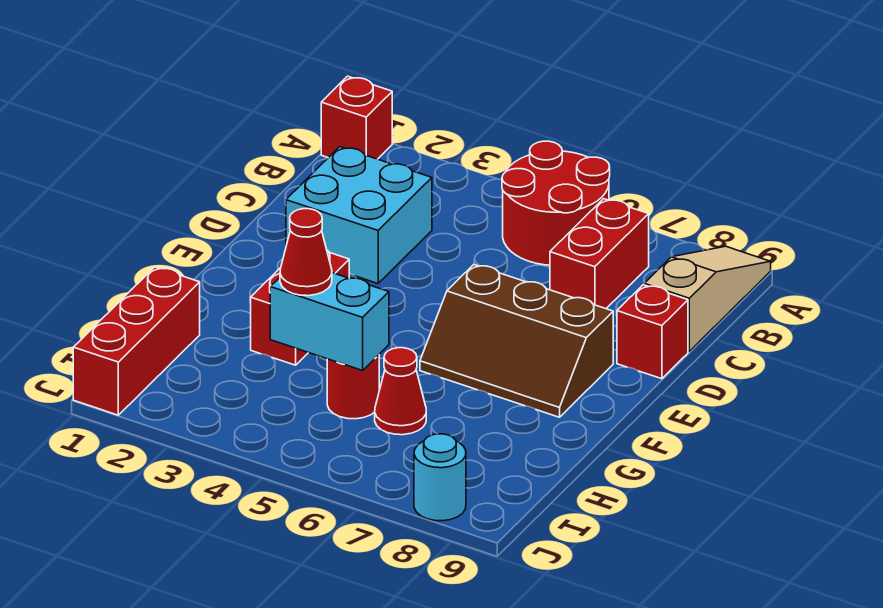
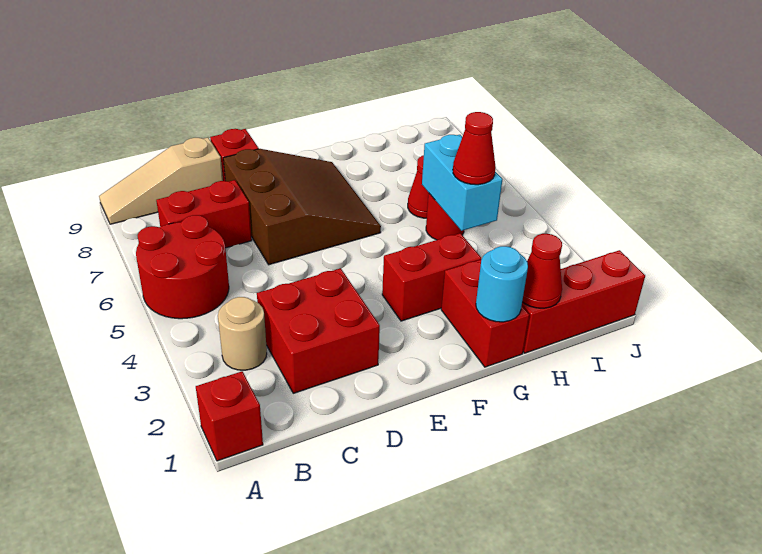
none -> tan 1x1 round brick [218,297,267,370]
cyan 2x2 brick [286,147,432,284] -> red 2x2 brick [257,268,380,393]
brown 2x3 slope [420,265,613,417] -> brown 3x3 slope [223,149,381,265]
none -> red 1x2 brick [441,259,529,367]
none -> red 1x1 cone [522,234,562,308]
cyan 1x1 round brick [414,434,466,521] -> cyan 1x1 round brick moved to [476,246,528,322]

